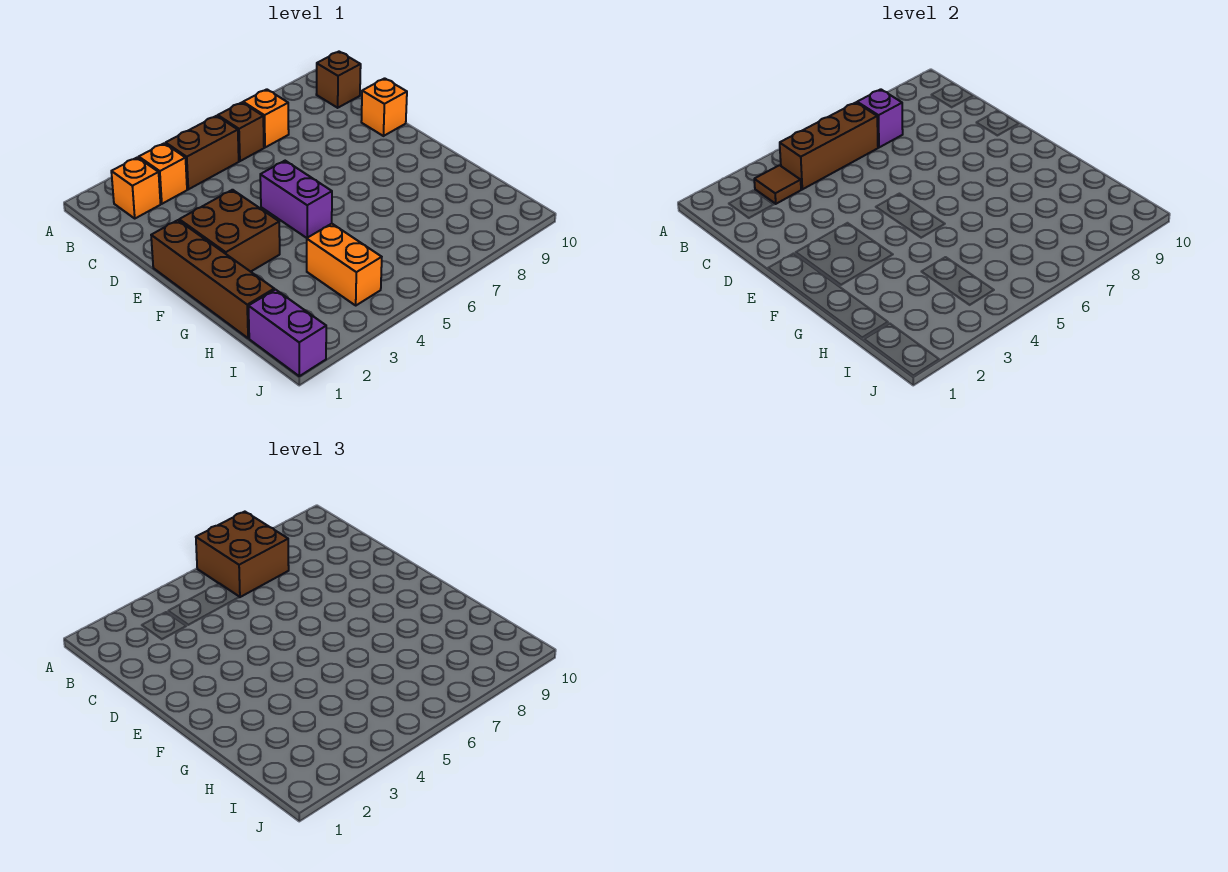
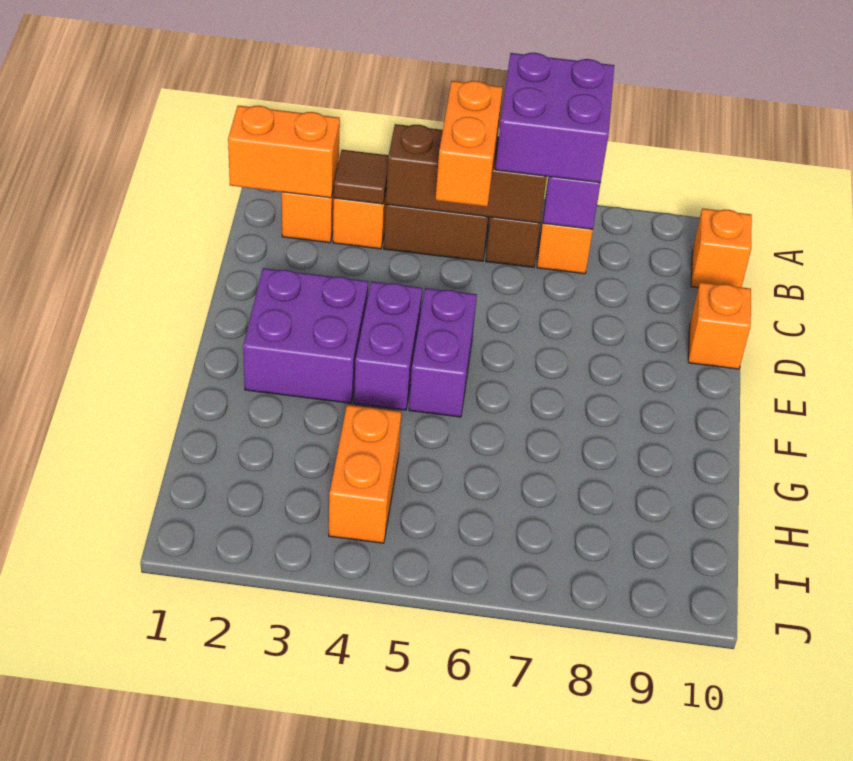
brown 2x2 brick [196,512,289,597] -> purple 2x2 brick [496,53,614,183]
none -> orange 1x2 brick [228,105,340,198]
none -> orange 1x2 brick [436,81,503,207]
brown 1x1 brick [316,52,361,108] -> orange 1x1 brick [691,208,752,287]
brown 1x4 brick [151,220,274,338] -> none
brown 2x2 brick [179,190,280,272] -> purple 2x2 brick [243,268,368,403]
purple 1x2 brick [248,290,326,376] -> purple 1x2 brick moved to [354,281,422,410]

